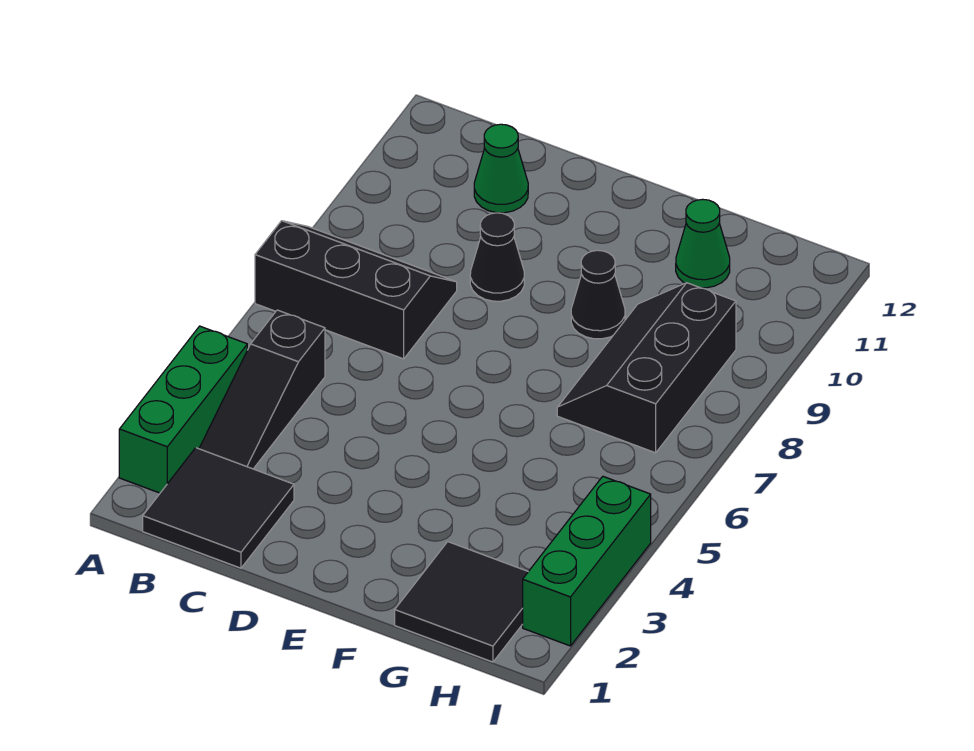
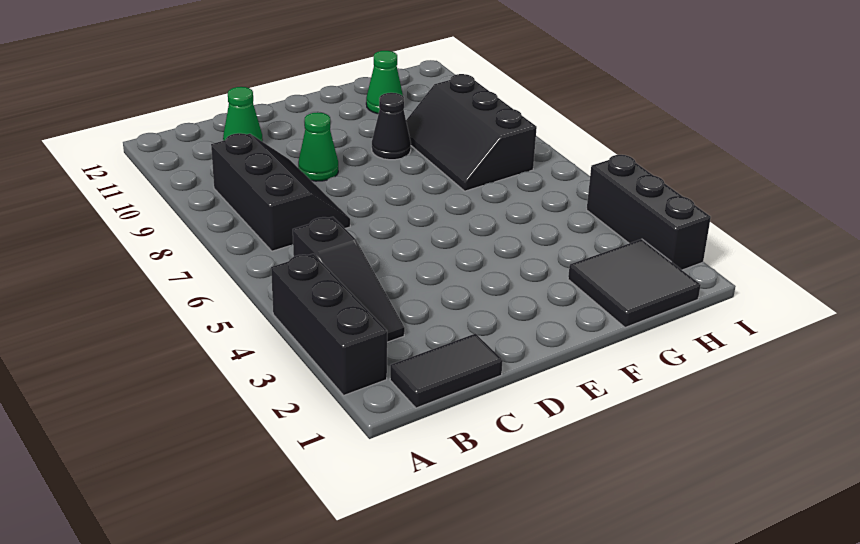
green 1x3 brick [119,326,247,493] -> black 1x3 brick [271,254,387,395]
black 2x3 slope [255,221,457,359] -> black 2x3 slope turned to [211,133,350,251]
black 2x2 tile [143,448,294,568] -> black 1x2 tile [390,334,503,408]
black 1x1 cone [470,213,524,301] -> green 1x1 cone [298,112,338,181]
green 1x3 brick [523,477,651,646] -> black 1x3 brick [587,155,711,270]

